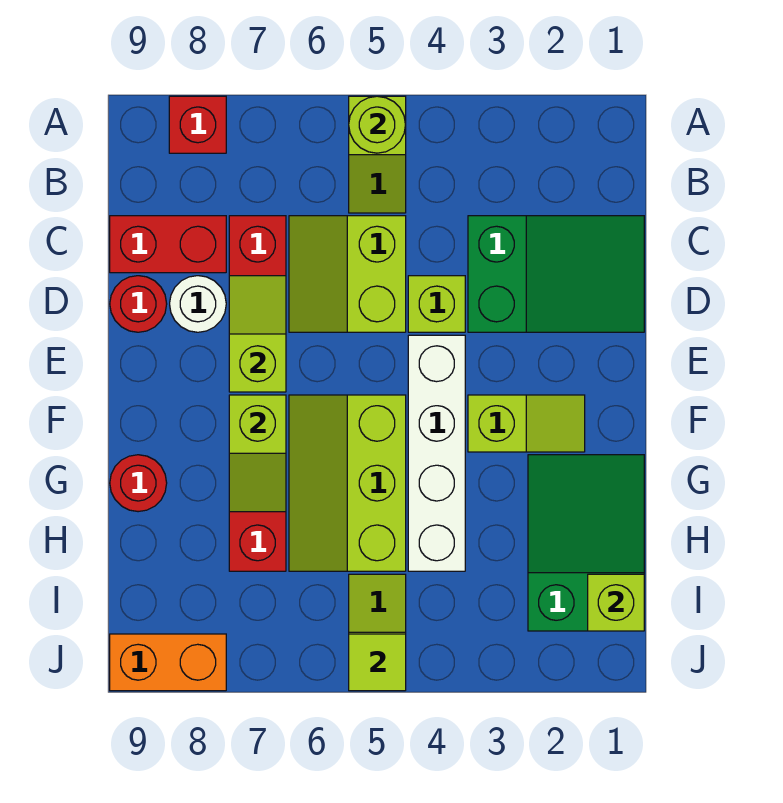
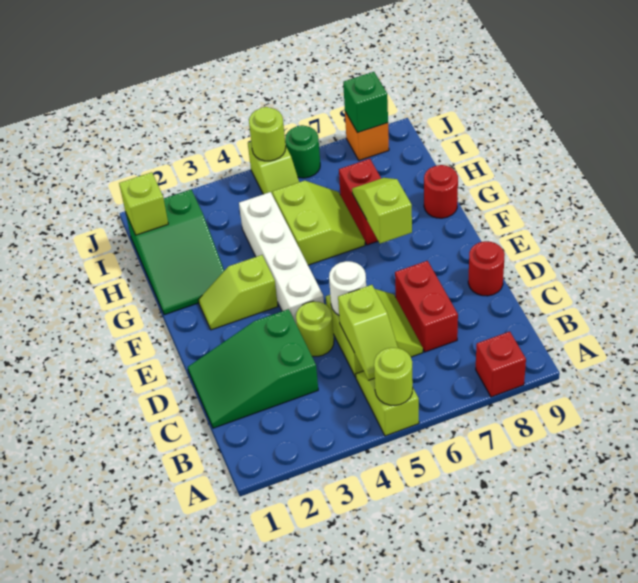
red 1x2 brick [110,216,226,273] -> none
lime 1x1 brick [408,276,465,332] -> lime 1x1 round brick [296,301,334,356]
lime 1x2 slope [229,276,286,392] -> lime 1x2 slope moved to [338,285,398,380]
white 1x1 round brick [170,276,226,332] -> white 1x1 round brick moved to [329,261,366,315]
lime 2x3 slope [289,395,406,571] -> lime 2x2 slope [272,181,365,265]
lime 1x1 tile [349,634,406,691] -> lime 1x1 round brick [249,107,286,161]
none -> green 1x1 round brick [285,125,320,178]
orange 1x2 brick [110,634,226,691] -> orange 1x1 brick [345,112,389,160]
none -> green 1x1 brick [343,72,388,133]

